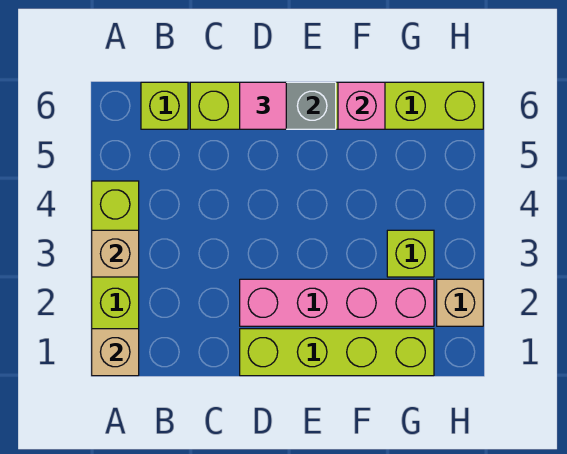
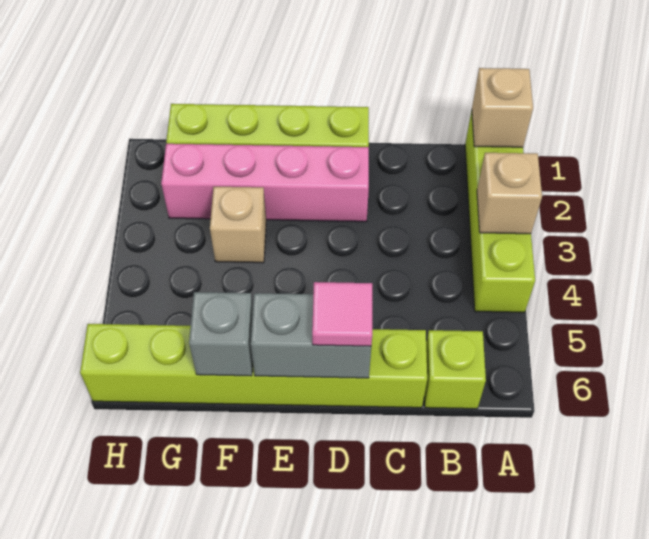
pink 1x1 brick [338,82,385,129] -> grey 1x1 brick [189,292,253,376]
lime 1x1 brick [387,230,434,277] -> none
tan 1x1 brick [437,279,483,326] -> tan 1x1 brick moved to [210,187,266,263]

